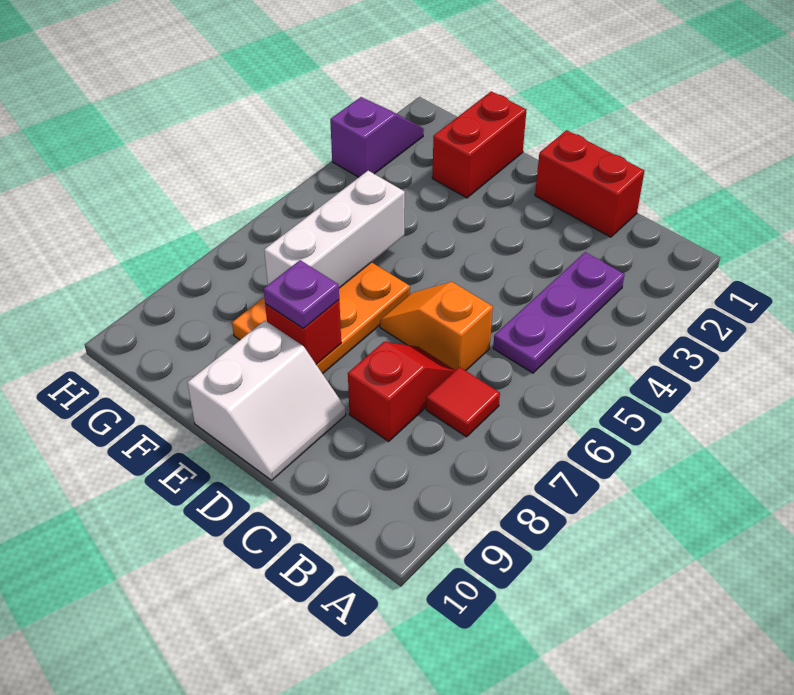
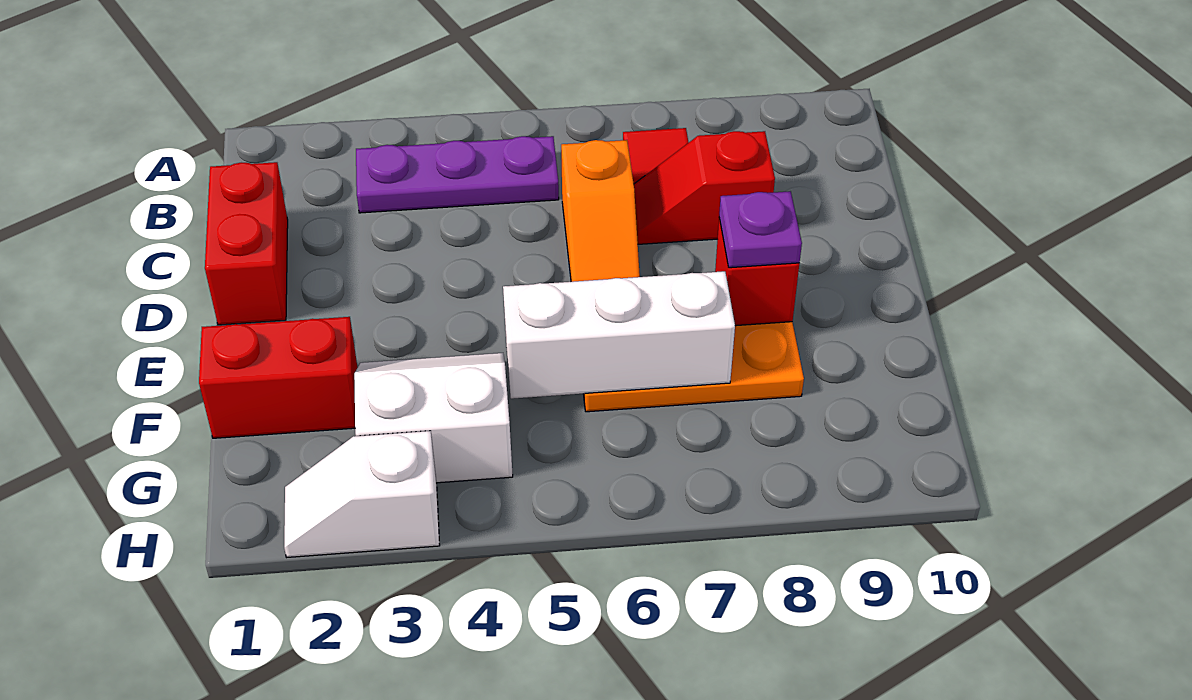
white 2x2 slope [187,321,346,480] -> white 2x2 slope moved to [354,353,513,483]
purple 1x2 slope [330,97,424,177] -> white 1x2 slope [284,431,440,557]

